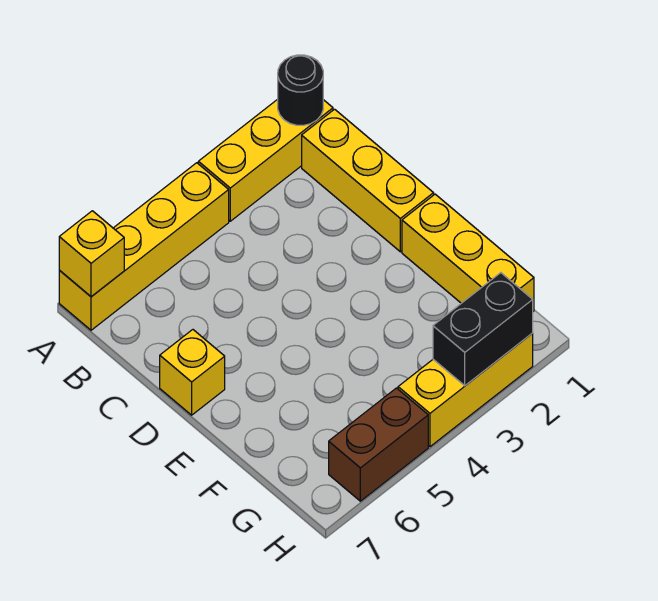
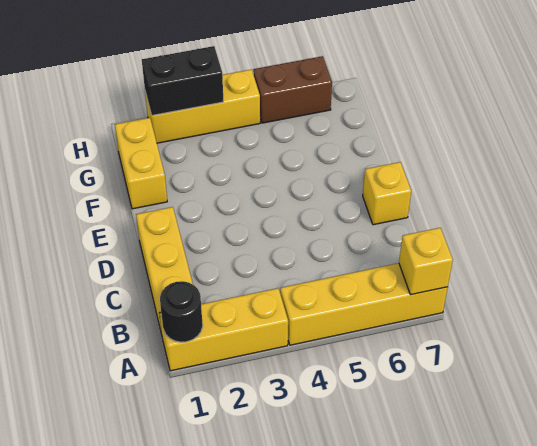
yellow 1x3 brick [402,194,534,311] -> yellow 1x2 brick [115,118,167,209]

